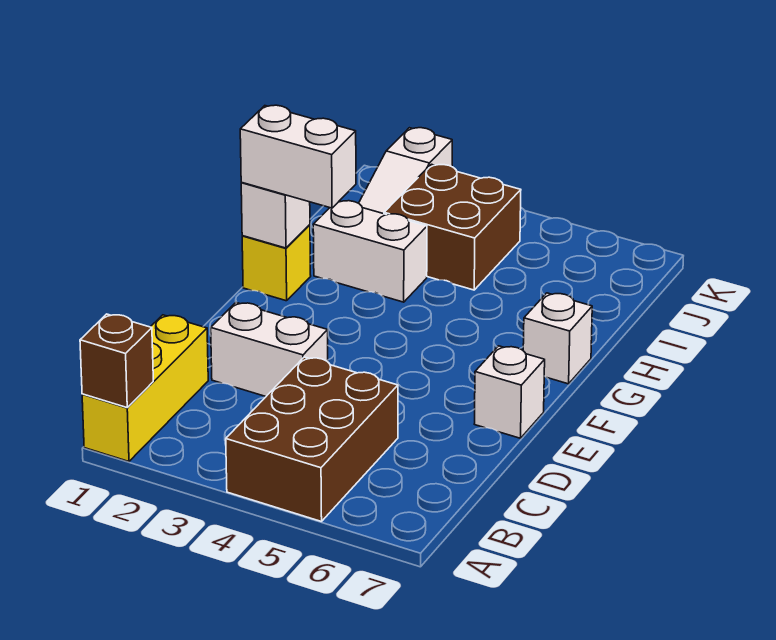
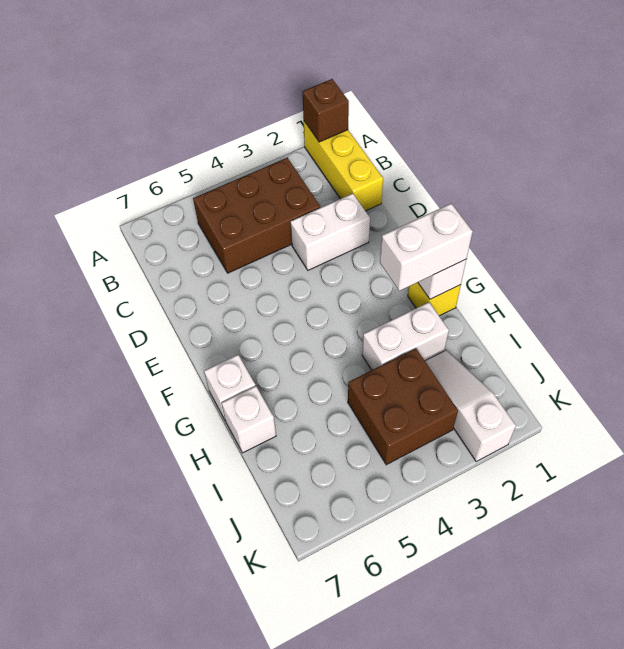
brown 2x3 brick [226,357,398,522] -> brown 2x3 brick turned to [193,158,320,273]
white 1x1 brick [475,346,545,438] -> white 1x1 brick moved to [222,386,276,453]

